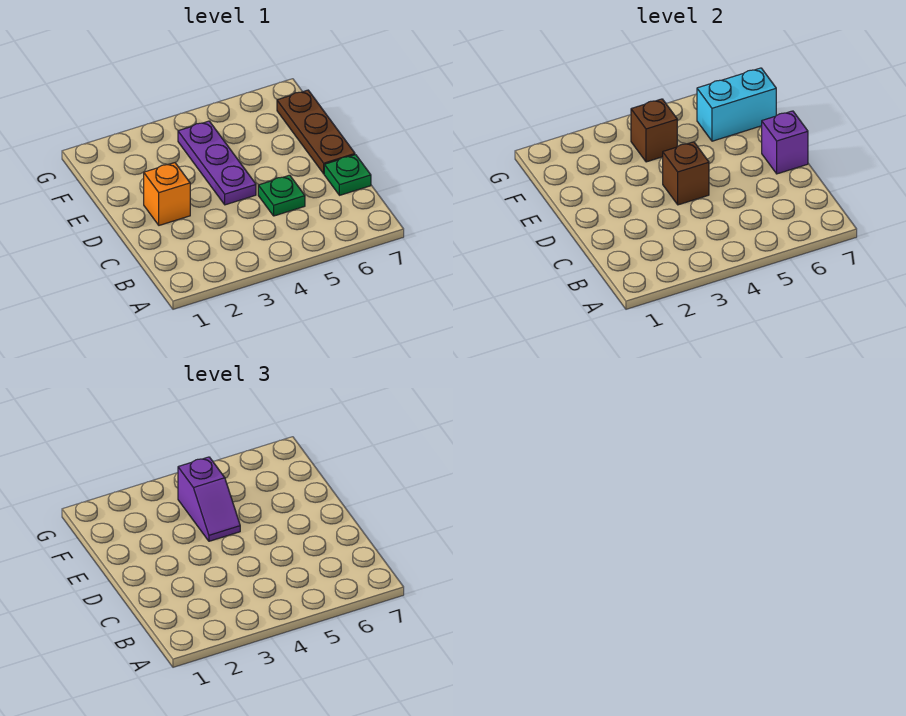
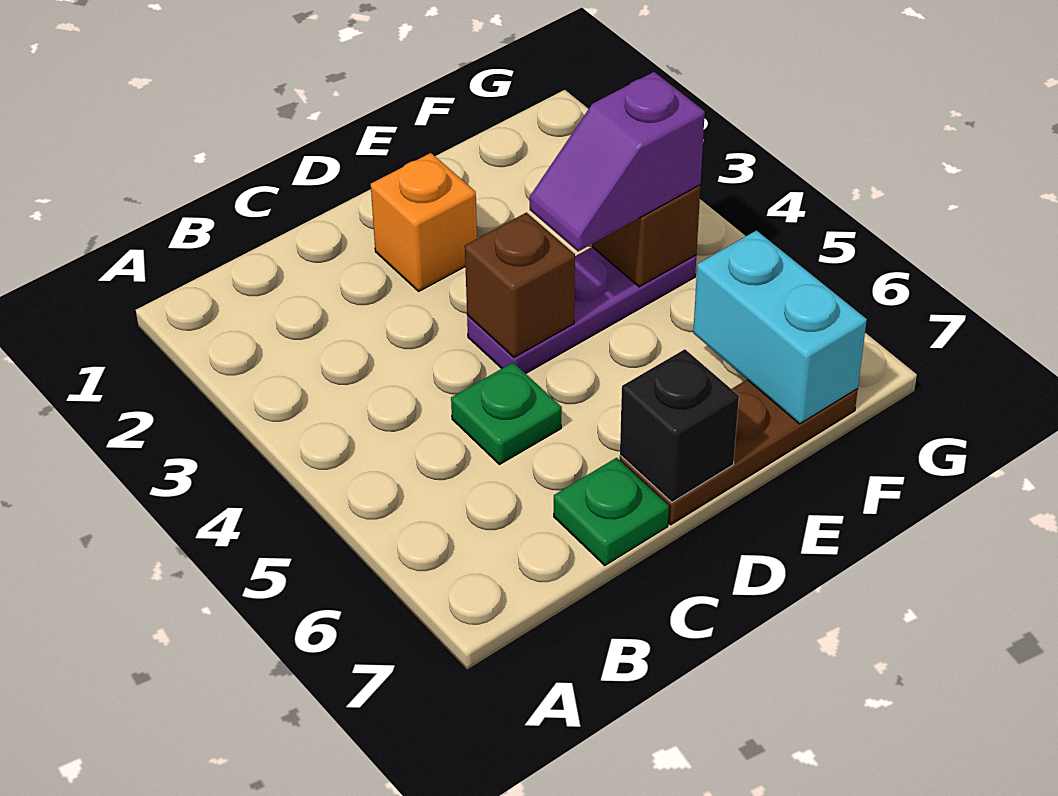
purple 1x1 brick [762,111,808,174] -> black 1x1 brick [620,349,739,502]

